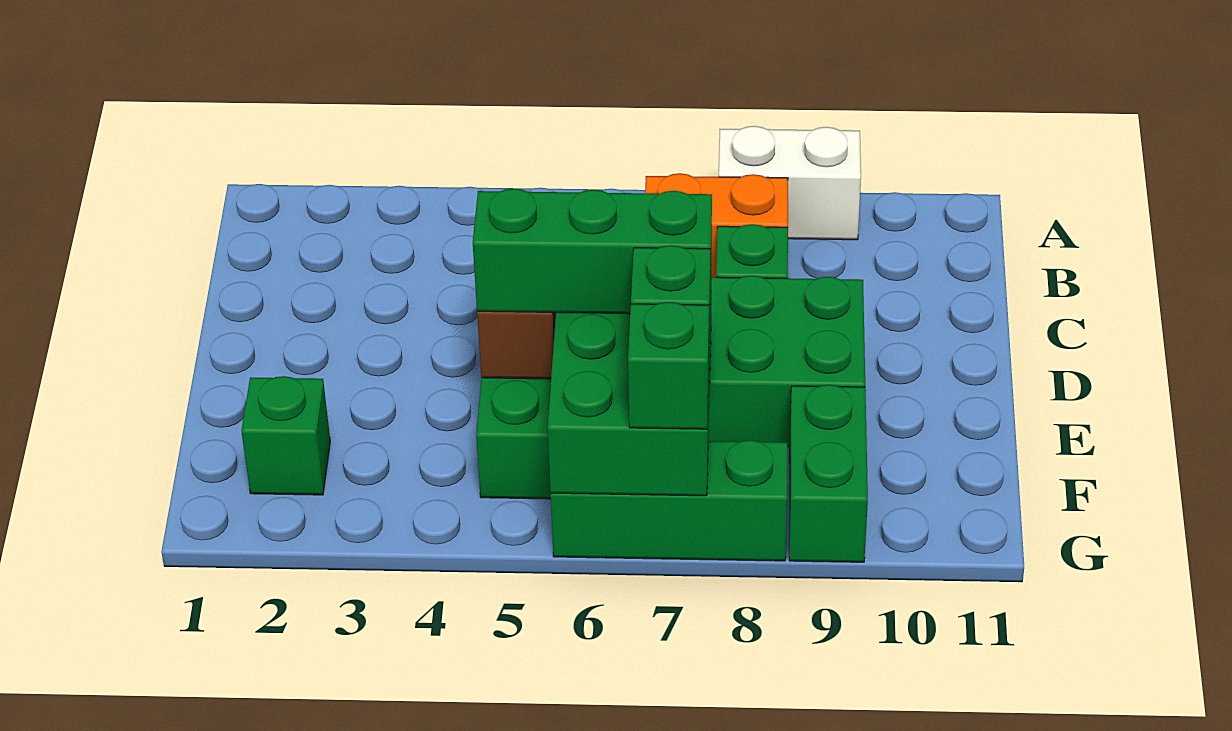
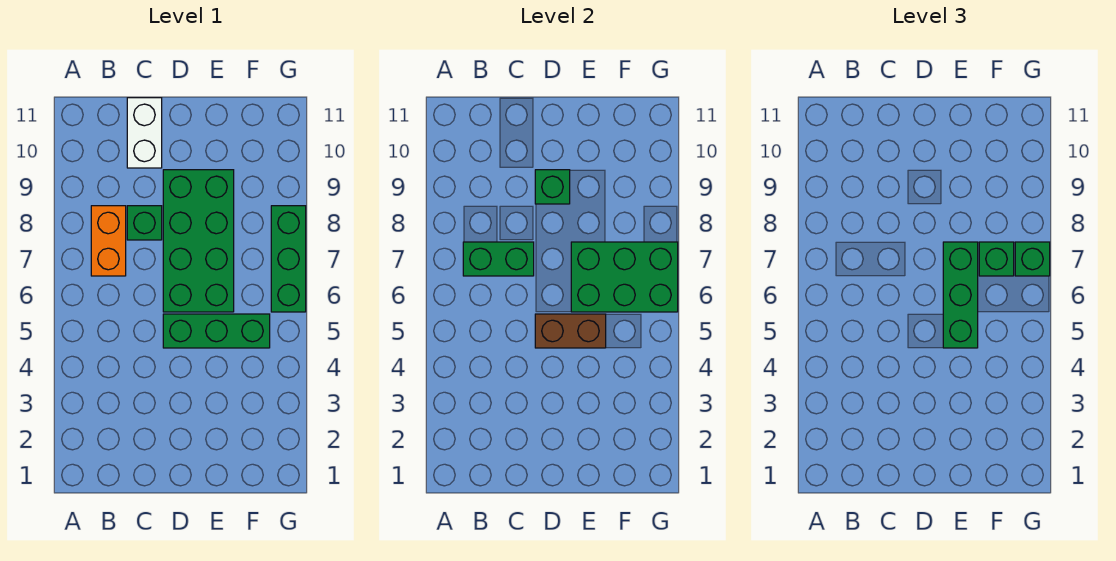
white 1x2 brick [719,126,861,240] -> white 1x2 brick moved to [127,98,162,168]
green 1x1 brick [241,376,330,495] -> green 1x1 brick moved to [535,170,570,204]
green 1x2 brick [789,385,868,562] -> green 1x2 brick moved to [463,242,534,276]

